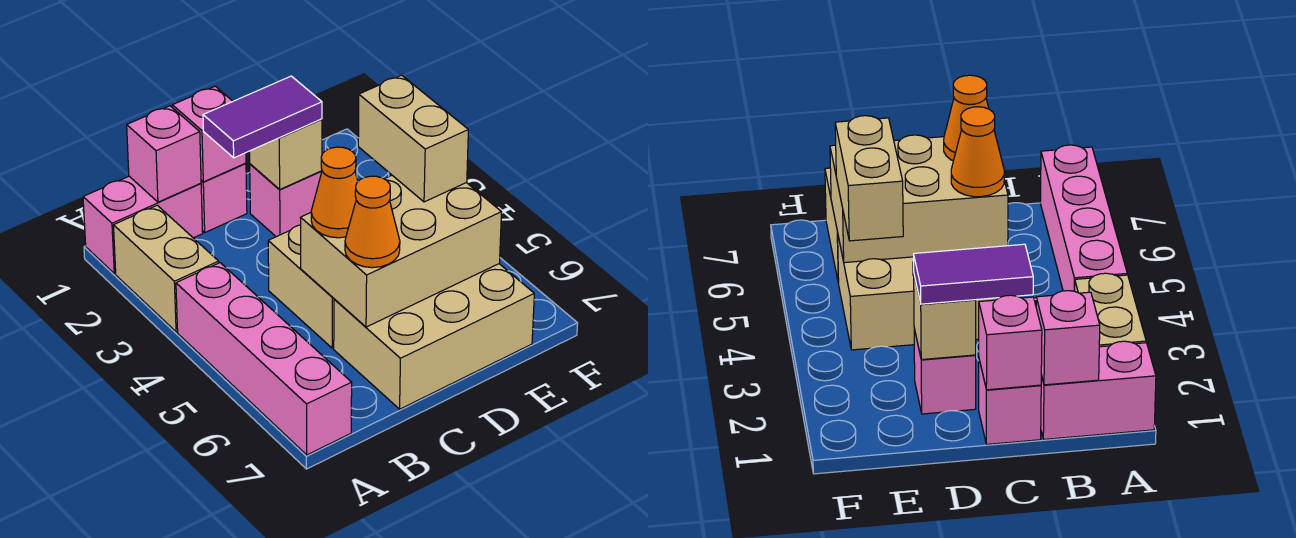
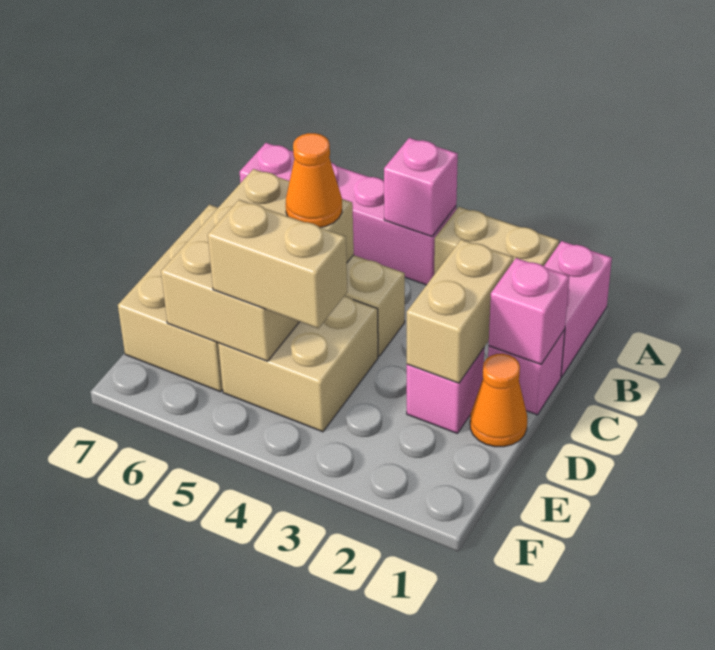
pink 1x1 brick [127,106,201,202] -> pink 1x1 brick moved to [384,138,458,236]
purple 1x2 tile [203,76,322,158] -> none
orange 1x1 cone [345,176,400,268] -> orange 1x1 cone moved to [470,354,527,447]
tan 1x1 brick [249,119,322,190] -> tan 1x2 brick [407,239,513,383]

